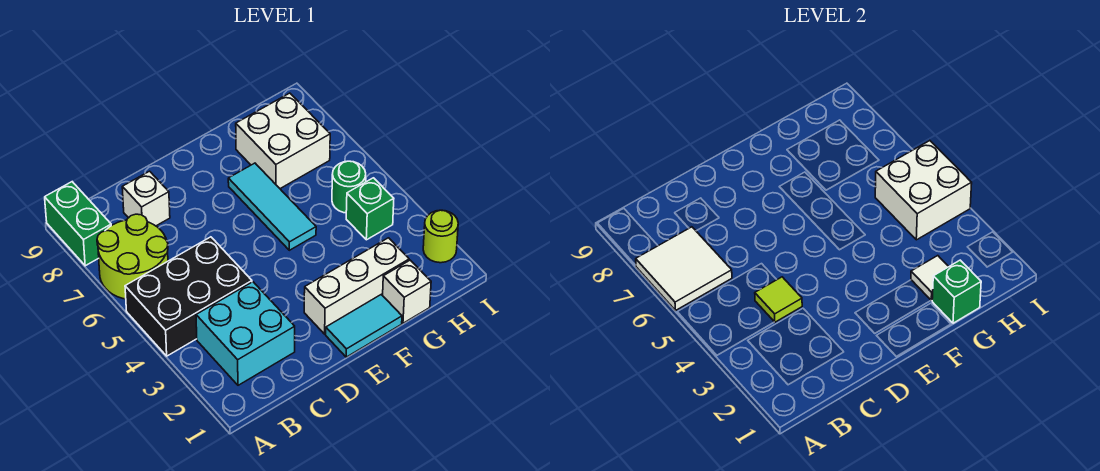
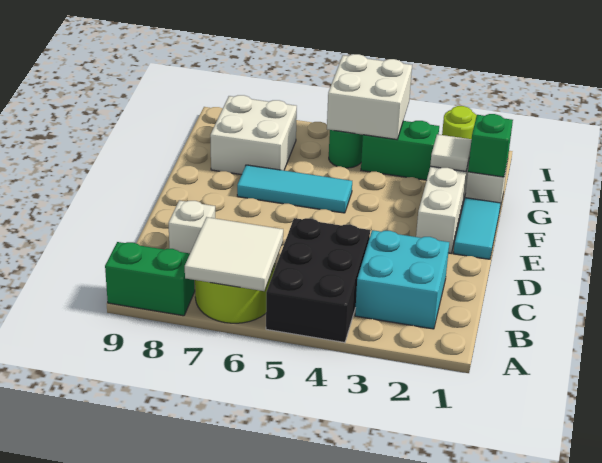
lime 1x1 tile [755,277,802,322] -> none
green 1x1 brick [346,178,394,240] -> green 1x2 brick [361,121,439,180]

